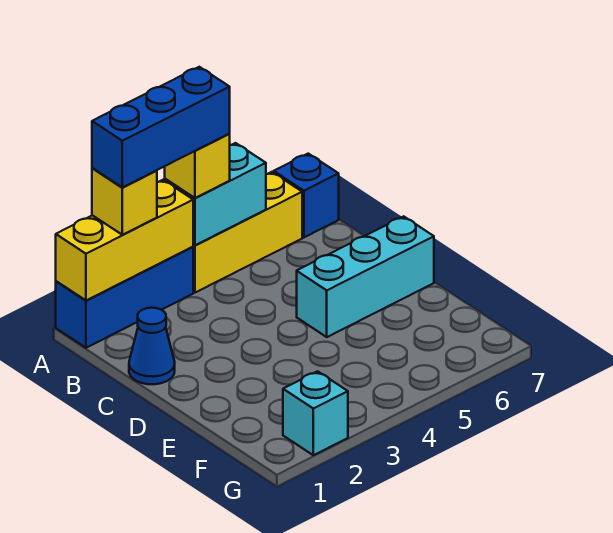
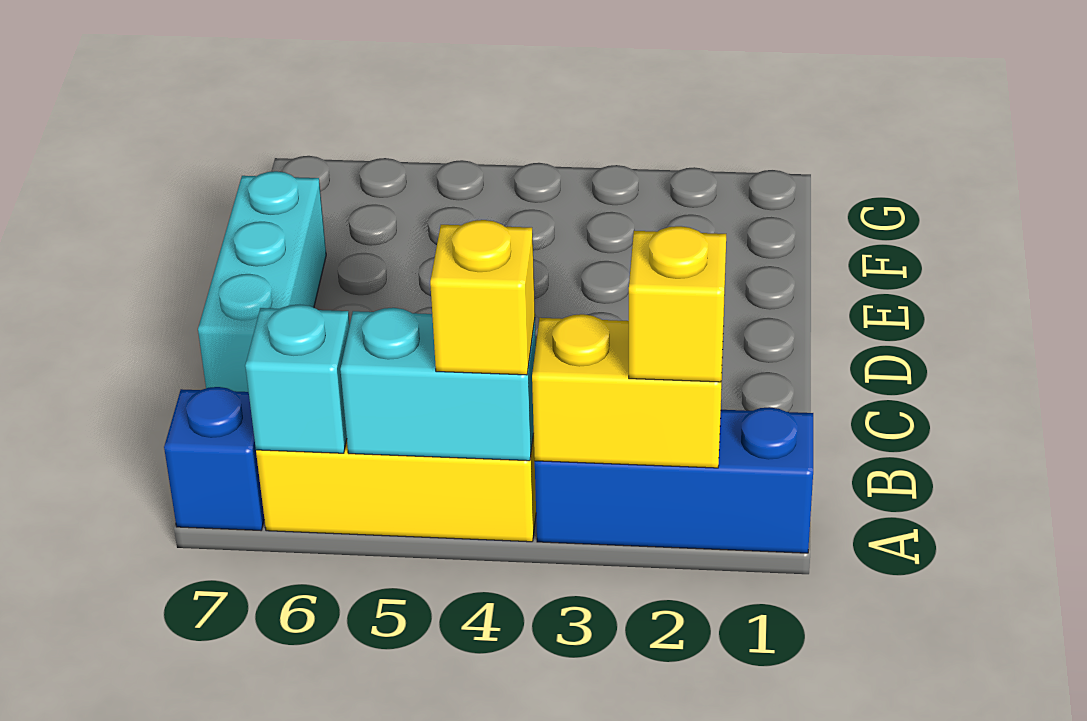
yellow 1x3 brick [56,180,193,300] -> yellow 1x2 brick [532,314,723,468]
blue 1x3 brick [92,67,230,187] -> none
blue 1x1 cone [129,308,175,384] -> none
cyan 1x3 brick [297,216,434,337] -> cyan 1x3 brick turned to [198,171,326,392]
cyan 1x1 brick [283,371,348,455] -> cyan 1x1 brick moved to [245,305,350,453]

